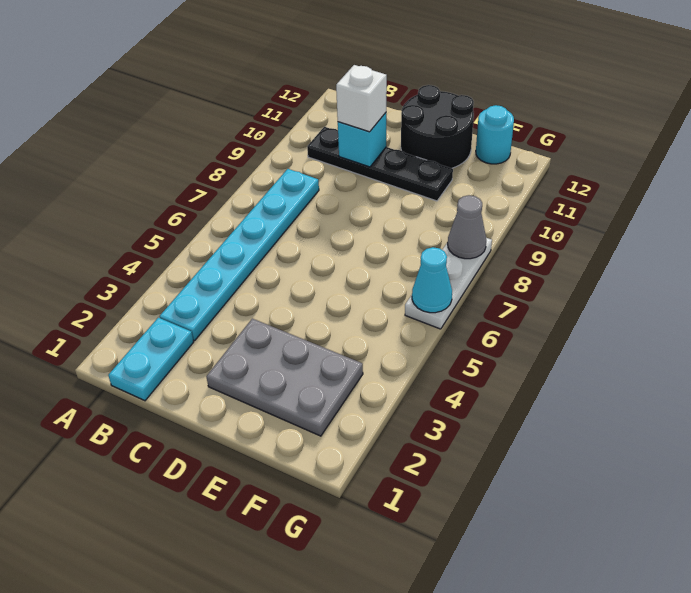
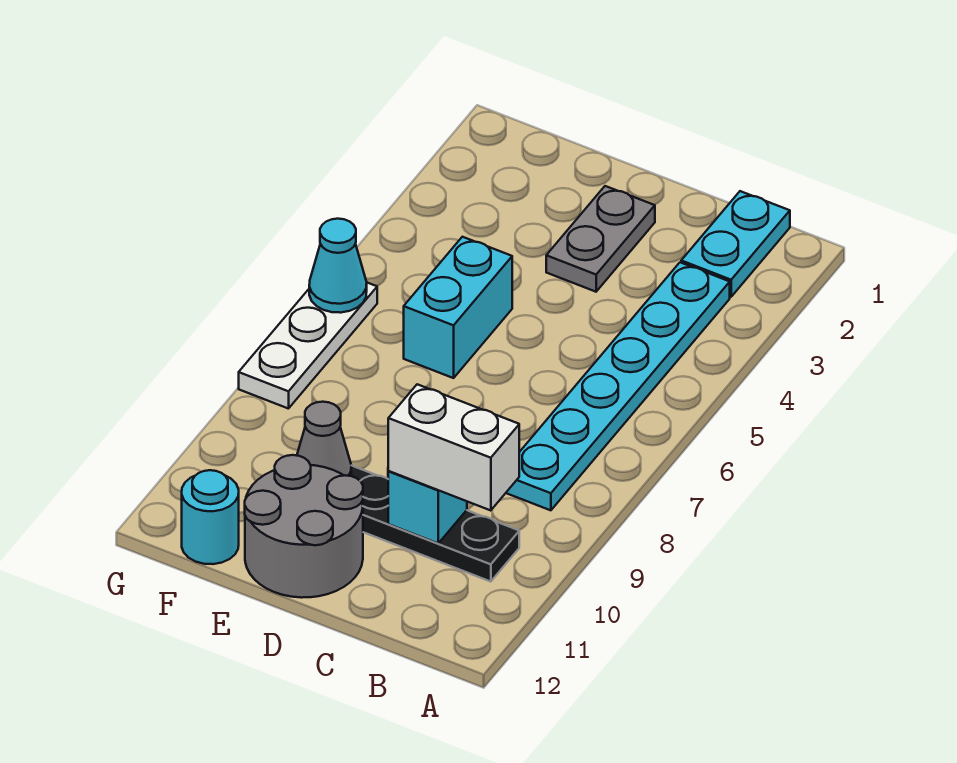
white 1x1 brick [336,65,387,132] -> white 1x2 brick [388,384,519,511]
grey 2x3 plate [206,319,363,436] -> grey 1x2 plate [546,186,655,292]
black 2x2 round brick [401,85,474,168] -> grey 2x2 round brick [245,455,363,598]
none -> cyan 1x2 brick [404,237,512,378]
grey 1x1 cone [448,195,486,259] -> grey 1x1 cone moved to [297,402,351,476]

